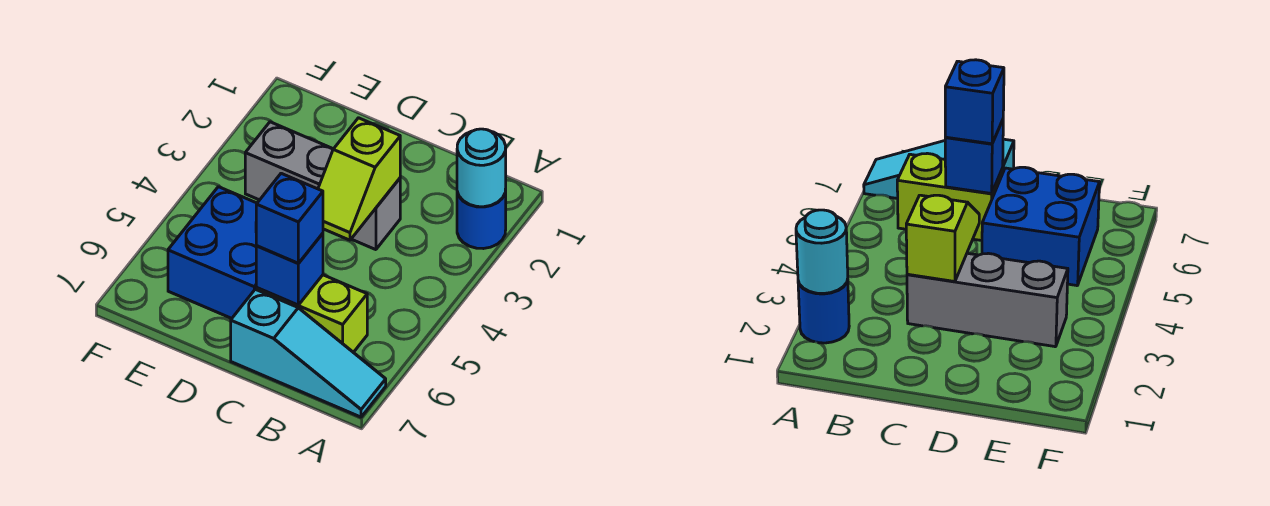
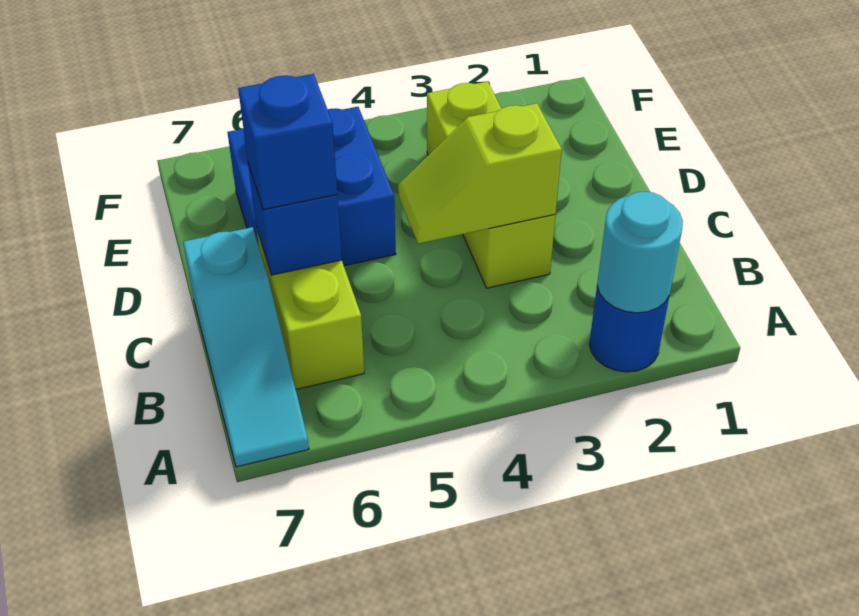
grey 1x3 brick [245,122,400,250] -> lime 1x3 brick [427,81,556,288]

